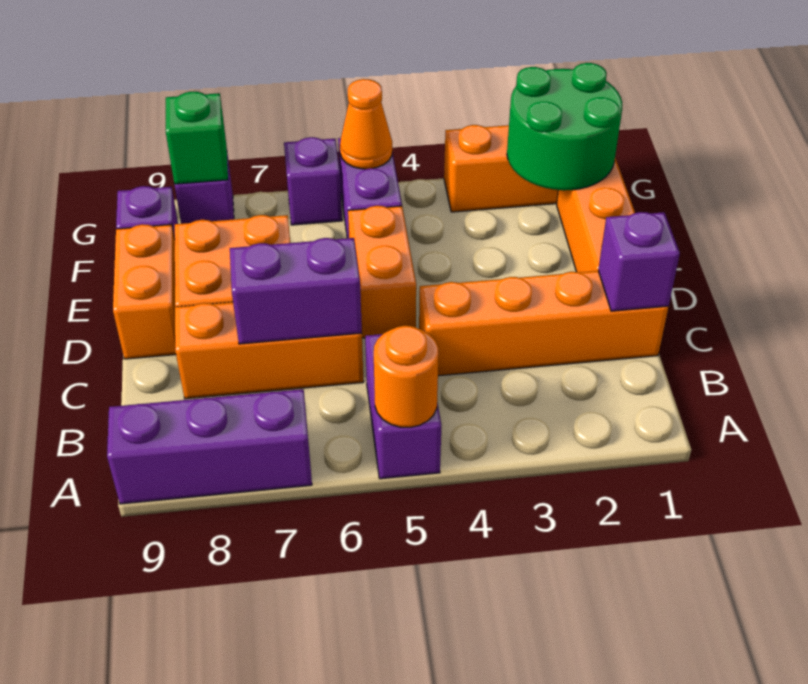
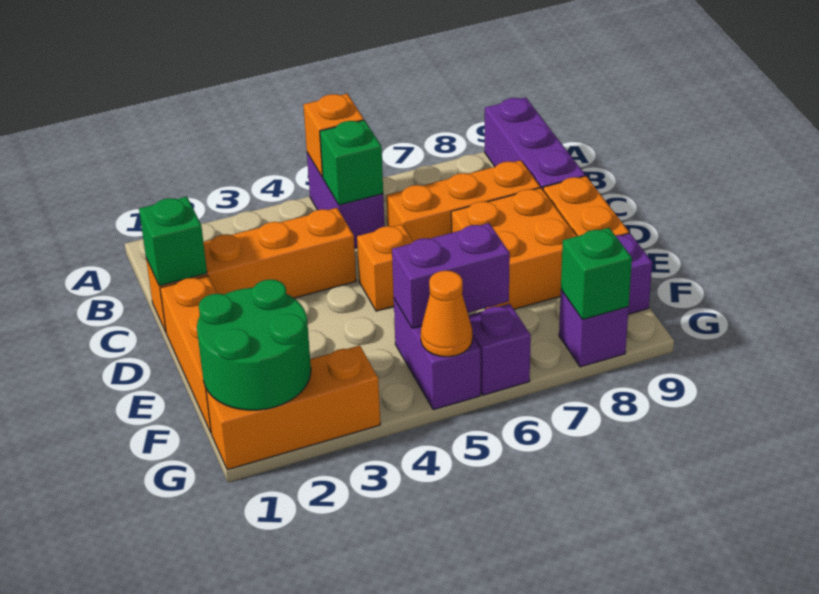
orange 1x1 round brick [374,326,439,427] -> orange 1x1 brick [303,94,364,177]
purple 1x3 brick [107,389,312,504] -> purple 1x3 brick turned to [485,97,585,190]
none -> green 1x1 brick [320,120,383,205]
purple 1x1 brick [598,212,680,311] -> green 1x1 brick [139,197,207,286]
purple 1x2 brick [230,238,362,344] -> purple 1x2 brick moved to [392,223,510,328]
orange 1x2 brick [348,206,416,338] -> orange 1x1 brick [357,224,413,311]

